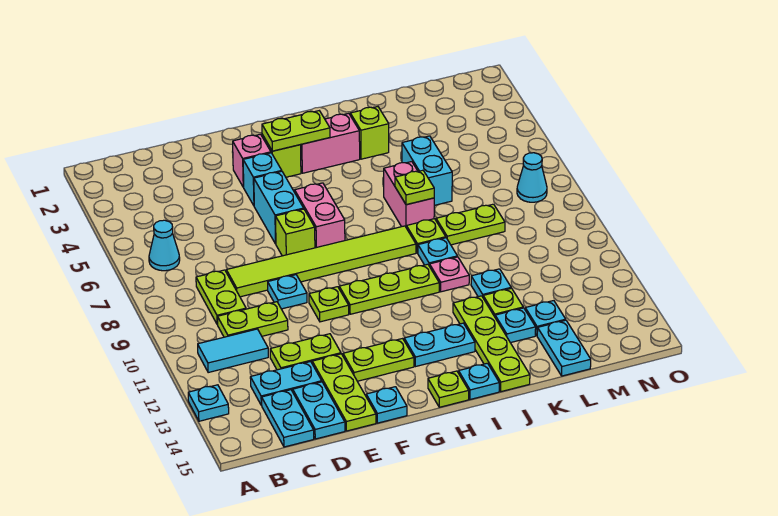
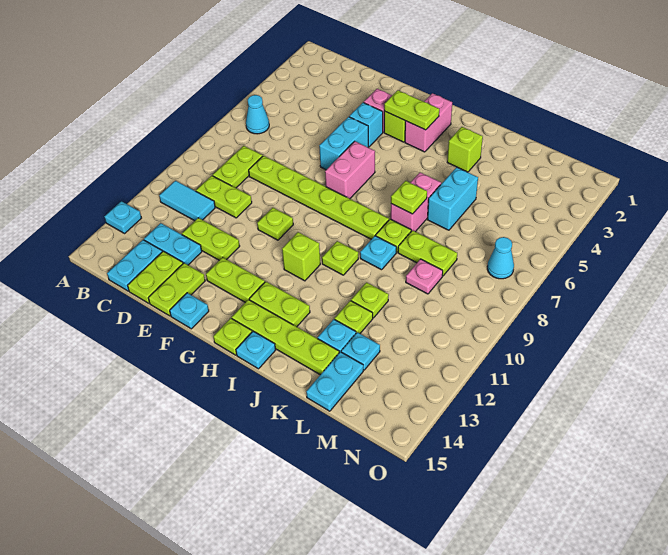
lime 1x6 tile [226,226,416,297] -> lime 1x6 plate [249,156,389,239]
cyan 1x2 plate [293,382,345,439] -> lime 1x2 plate [128,251,183,303]
cyan 1x1 plate [268,275,307,309] -> none
lime 1x3 plate [312,354,376,431] -> lime 1x2 plate [148,263,205,316]
lime 1x1 brick [276,209,315,256] -> lime 1x1 brick moved to [282,232,320,281]
lime 1x3 plate [339,264,439,314] -> lime 1x1 plate [322,241,358,275]
pink 1x2 brick [301,113,360,173] -> pink 1x2 brick turned to [405,93,452,152]
cyan 1x2 plate [404,323,475,367] -> lime 1x2 plate [249,282,310,327]
pink 1x1 plate [430,257,469,292] -> pink 1x1 plate moved to [406,259,443,294]
lime 1x4 plate [453,296,530,392] -> lime 1x4 plate turned to [232,300,339,375]
cyan 1x1 plate [471,269,511,297] -> lime 1x1 plate [351,282,389,318]

